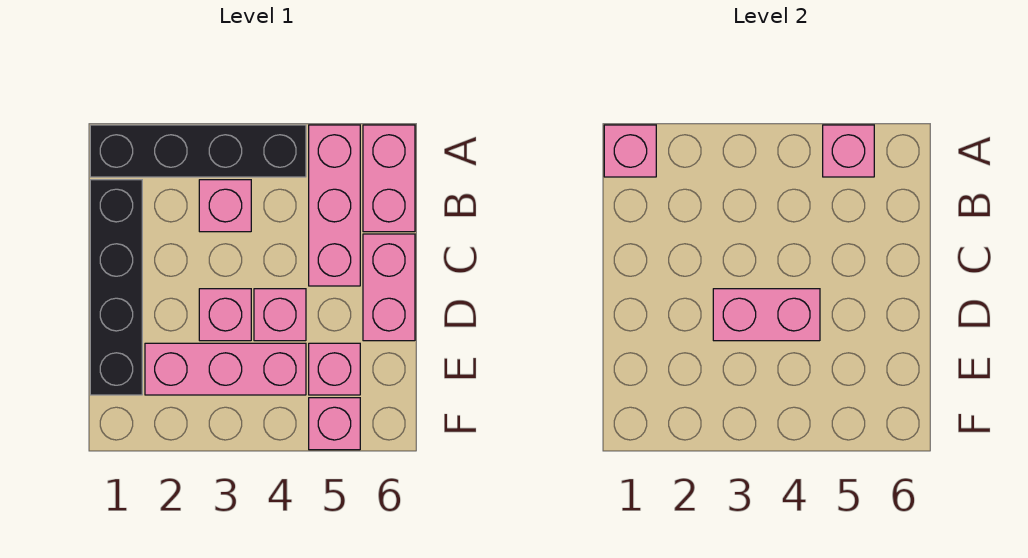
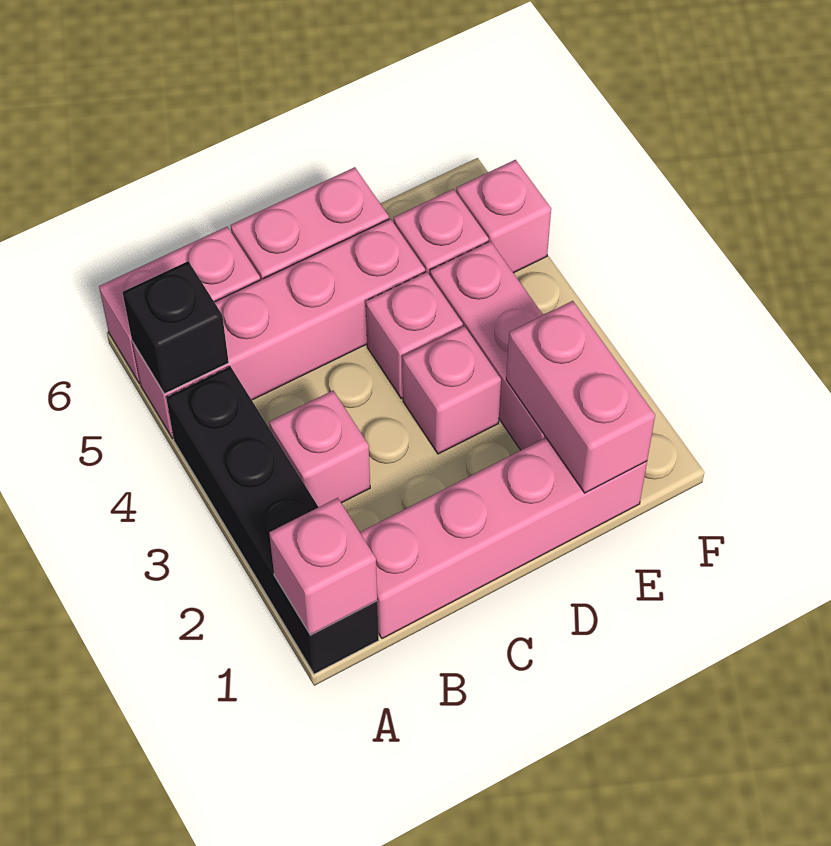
pink 1x3 brick [309,125,360,286] -> pink 1x4 brick [132,219,425,439]
pink 1x1 brick [823,125,874,177] -> black 1x1 brick [123,261,229,394]
black 1x4 brick [90,180,142,395] -> pink 1x4 brick [360,438,647,639]
pink 1x2 brick [713,289,820,341] -> pink 1x2 brick moved to [506,301,655,493]

